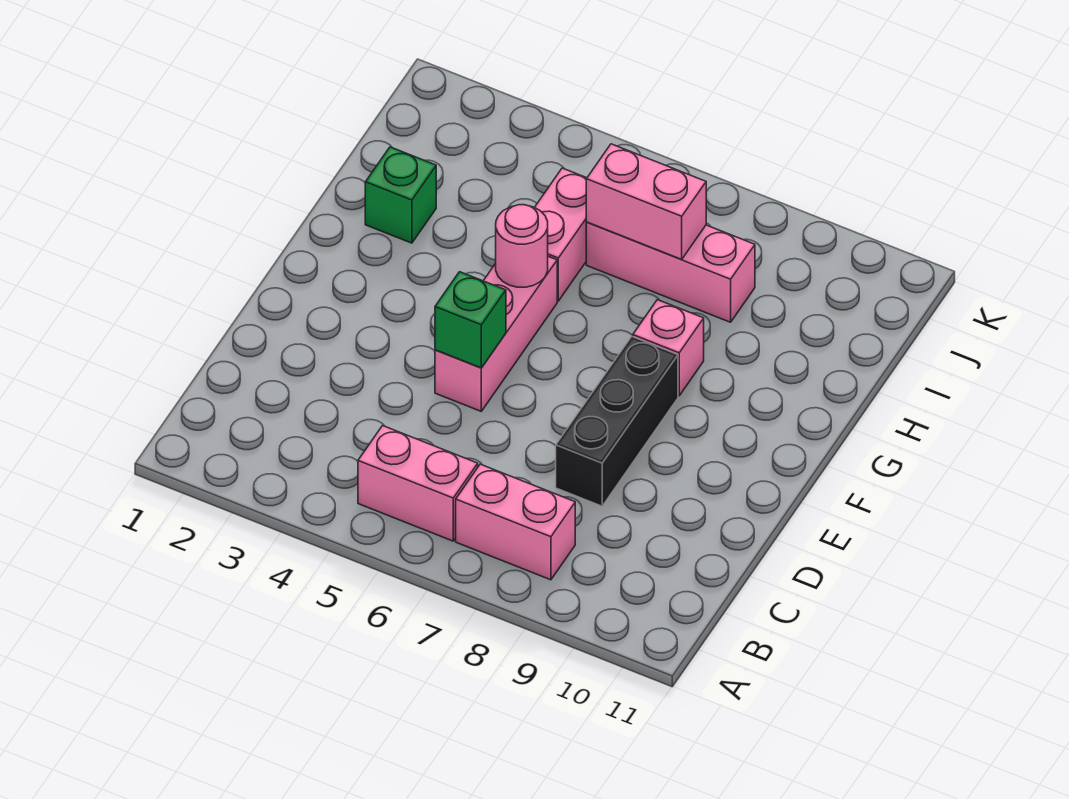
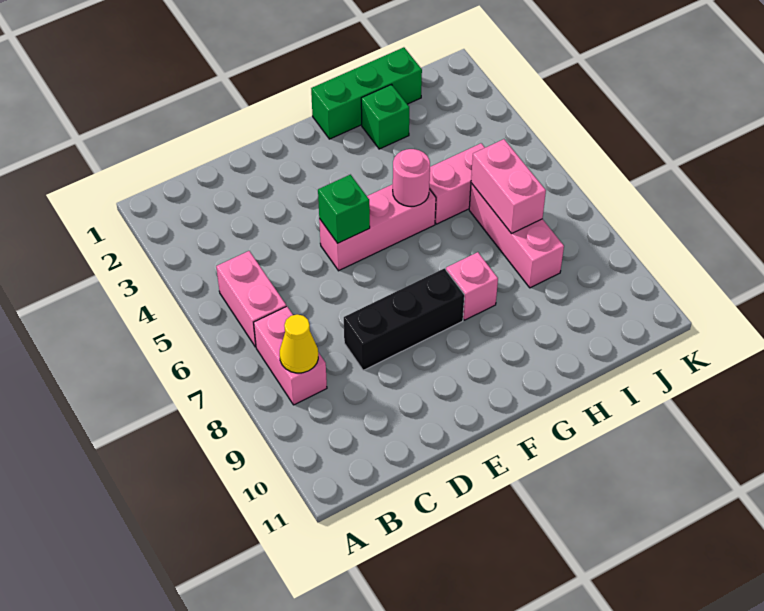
none -> yellow 1x1 cone [280,314,318,373]
none -> green 1x3 brick [311,47,422,139]

